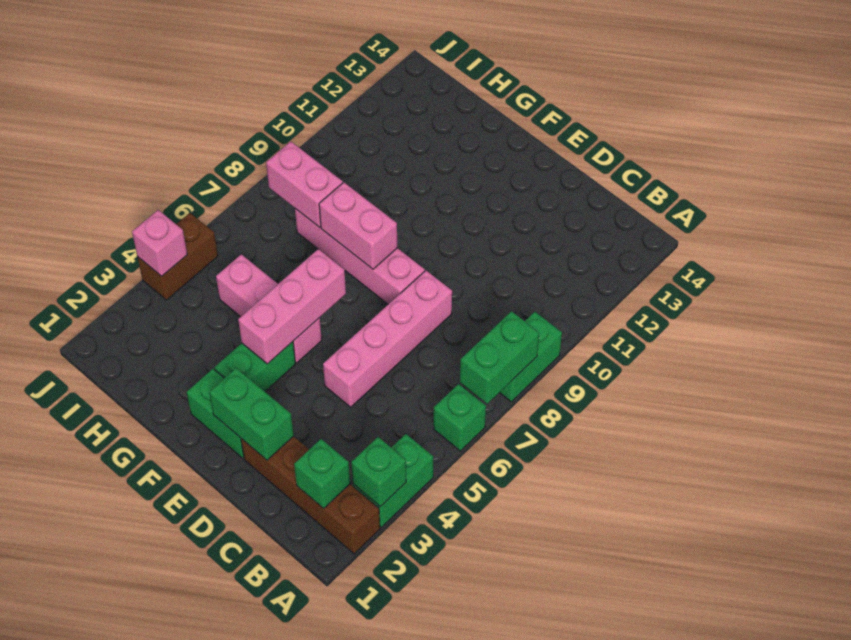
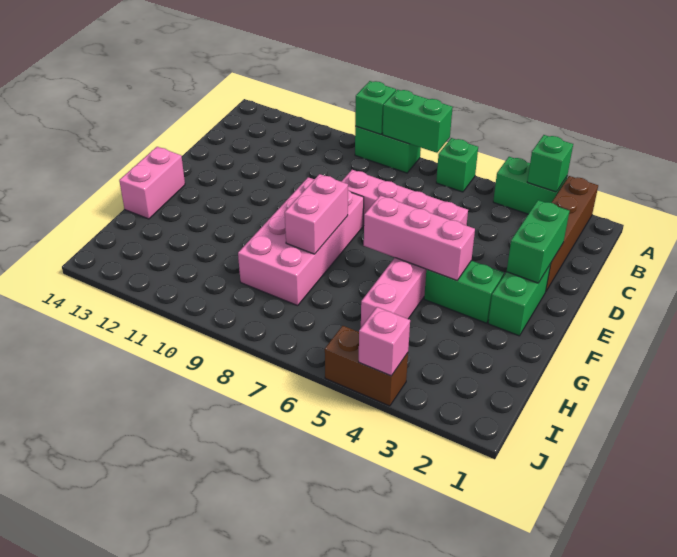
green 1x1 brick [294,439,350,509] -> green 1x1 brick moved to [355,81,396,134]
pink 1x4 brick [295,209,425,304] -> pink 2x4 brick [238,177,364,306]
pink 1x2 brick [266,142,343,227] -> pink 1x2 brick moved to [119,147,185,219]

